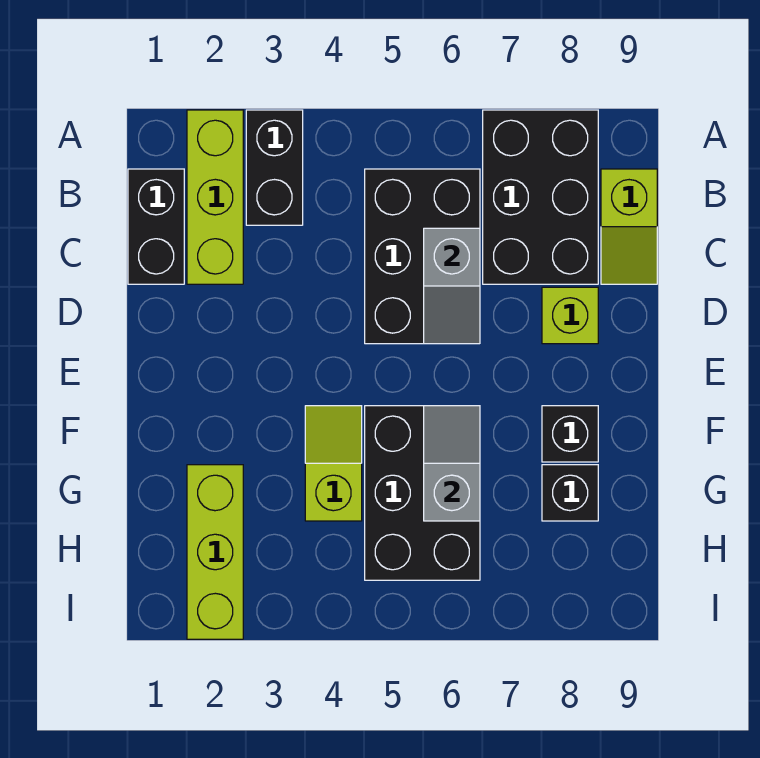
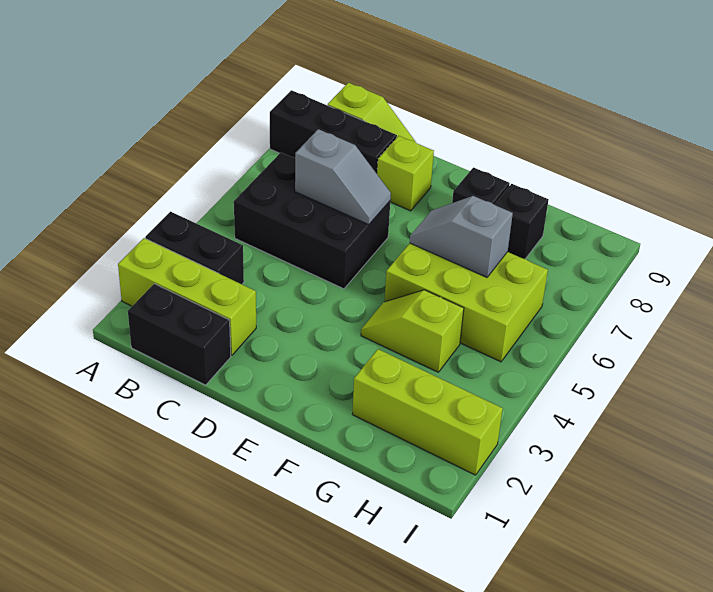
black 2x3 brick [483,110,598,284] -> black 1x3 brick [270,90,397,174]
black 2x3 brick [365,406,480,580] -> lime 2x3 brick [385,243,548,362]

